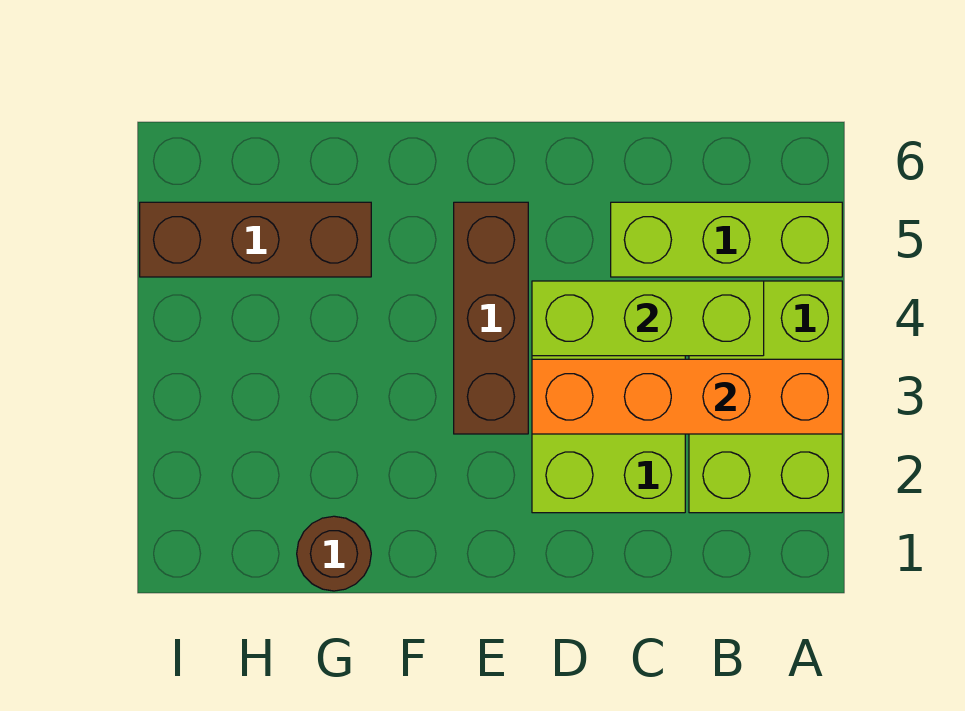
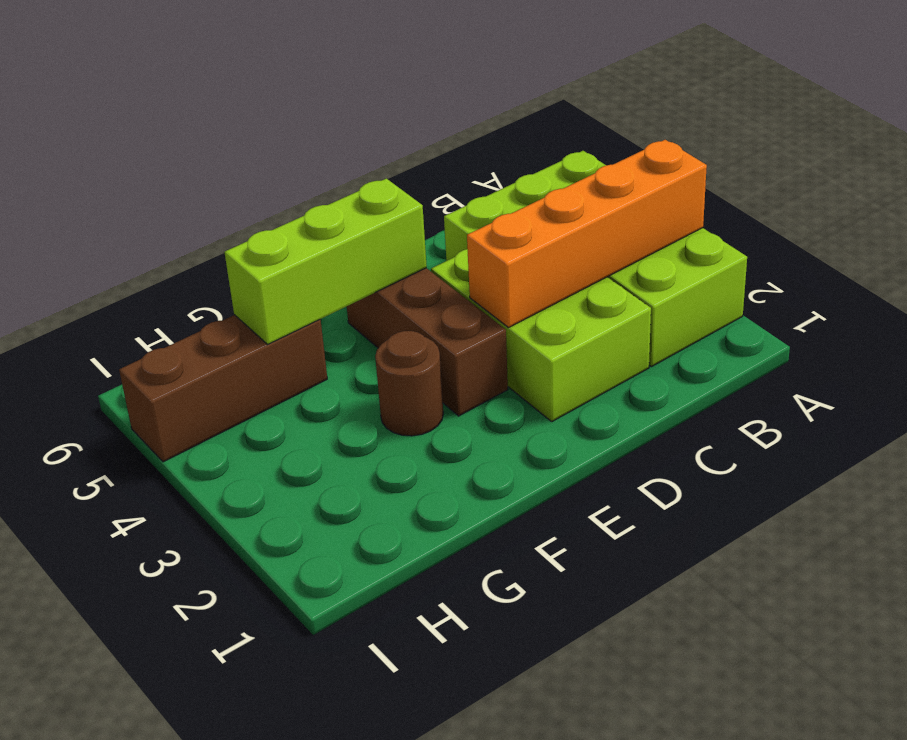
lime 1x3 brick [532,281,764,356] -> lime 1x3 brick moved to [225,178,427,344]
brown 1x1 round brick [297,516,371,591] -> brown 1x1 round brick moved to [375,331,443,436]

